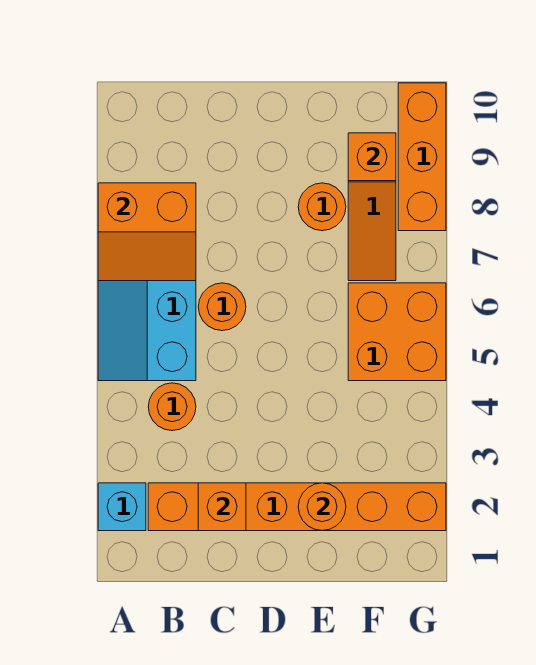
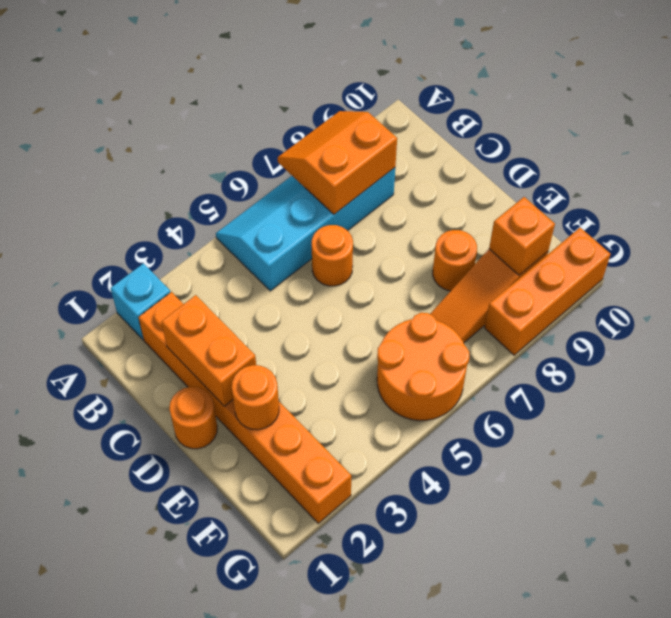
orange 2x2 slope [98,183,196,281] -> orange 2x2 slope turned to [278,111,397,214]
orange 1x1 round brick [148,383,196,431] -> orange 1x1 round brick moved to [169,387,217,449]
orange 1x1 brick [198,483,246,531] -> orange 1x2 brick [161,295,256,406]
orange 2x2 brick [348,283,446,381] -> orange 2x2 round brick [377,313,469,421]

